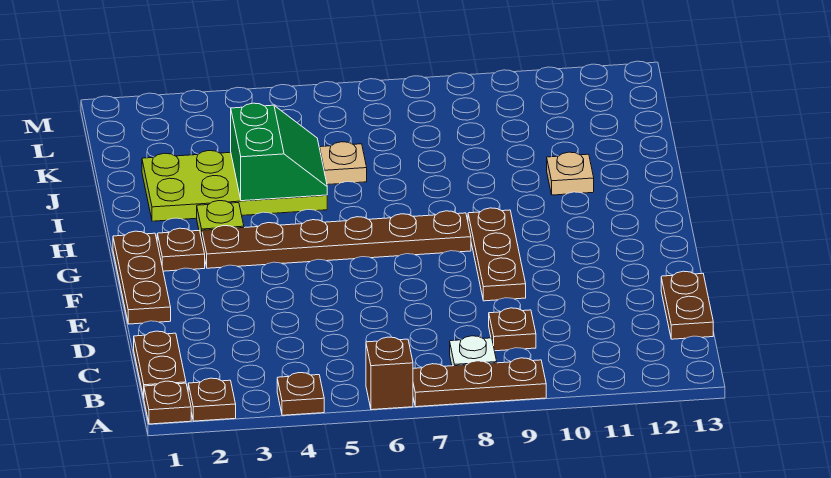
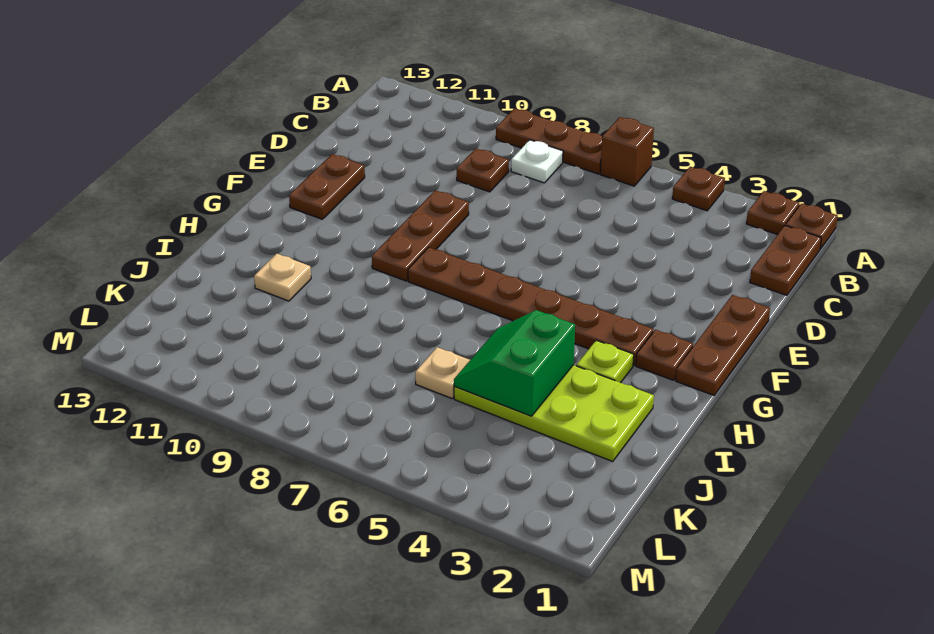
brown 1x2 plate [661,271,713,339] -> brown 1x2 plate moved to [289,154,365,219]

